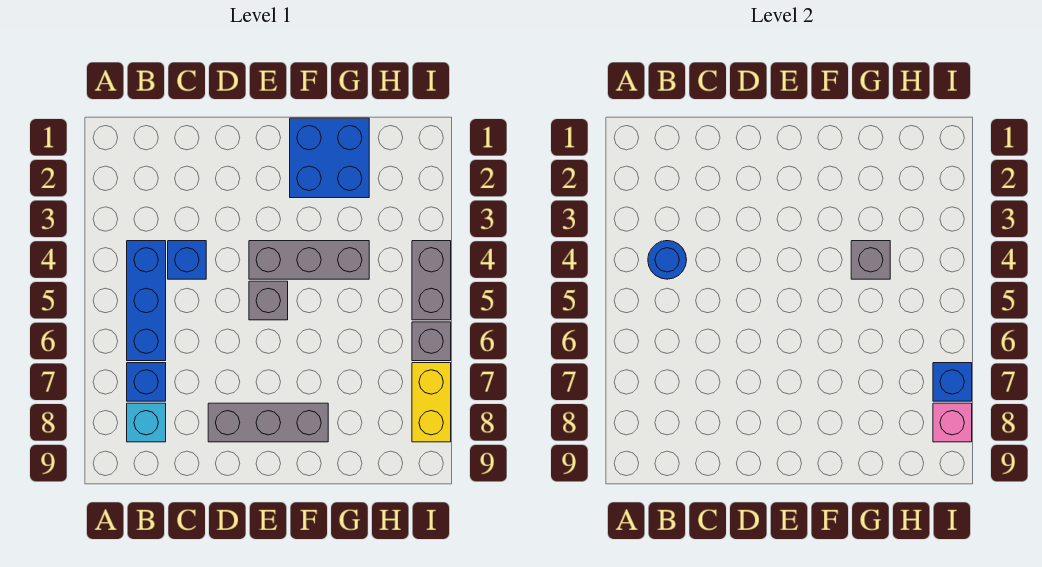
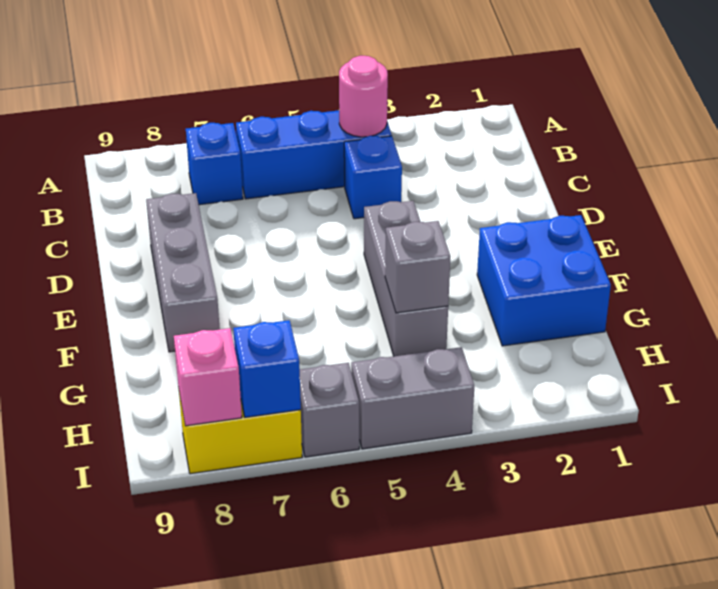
blue 1x1 round brick [648,241,687,279] -> pink 1x1 round brick [339,56,388,137]
cyan 1x1 brick [127,403,166,442] -> none
grey 1x1 brick [249,281,288,320] -> none

